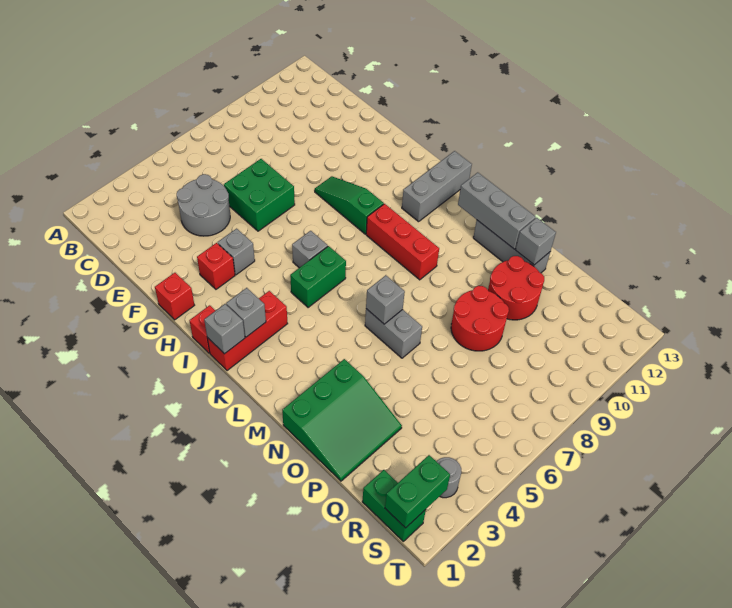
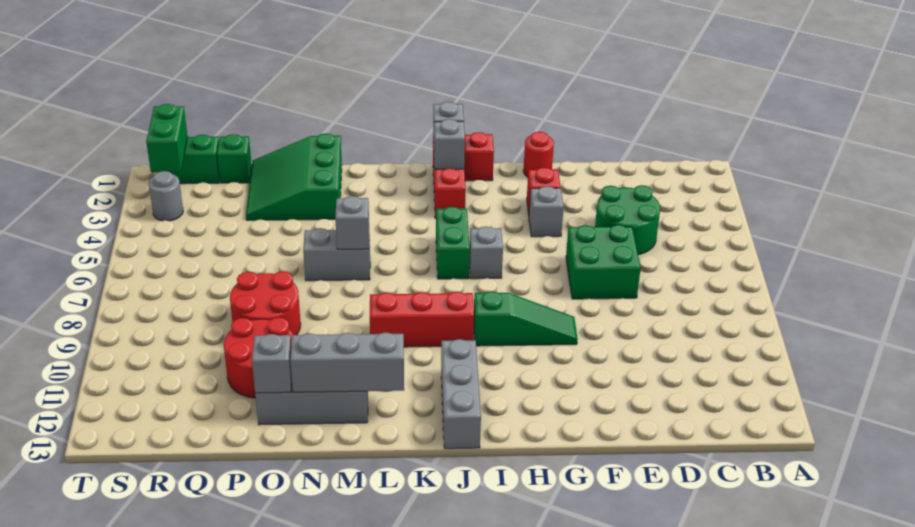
grey 2x2 round brick [177,174,230,236] -> green 2x2 round brick [595,185,660,255]
red 1x1 brick [155,273,194,320] -> red 1x1 round brick [523,132,554,177]
none -> green 1x1 brick [217,134,252,183]

